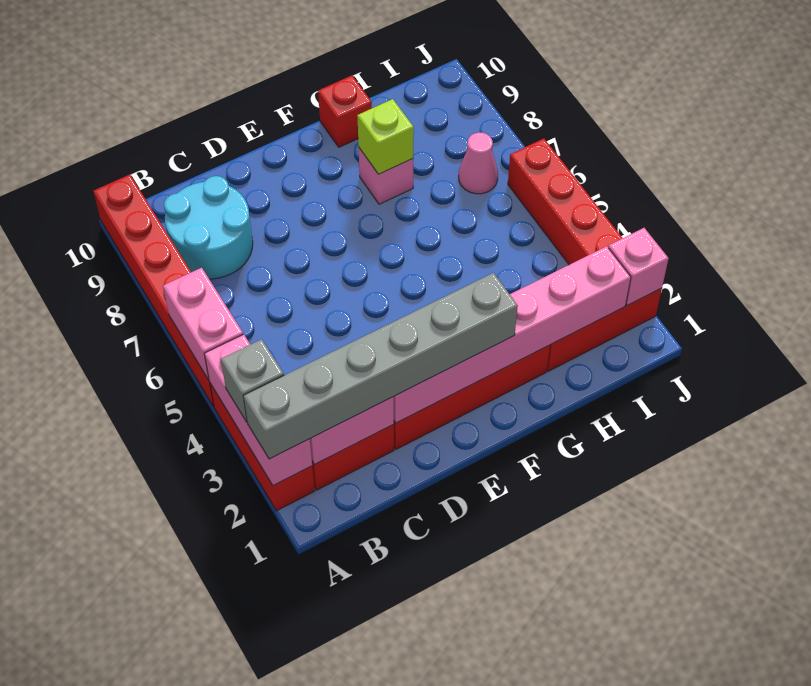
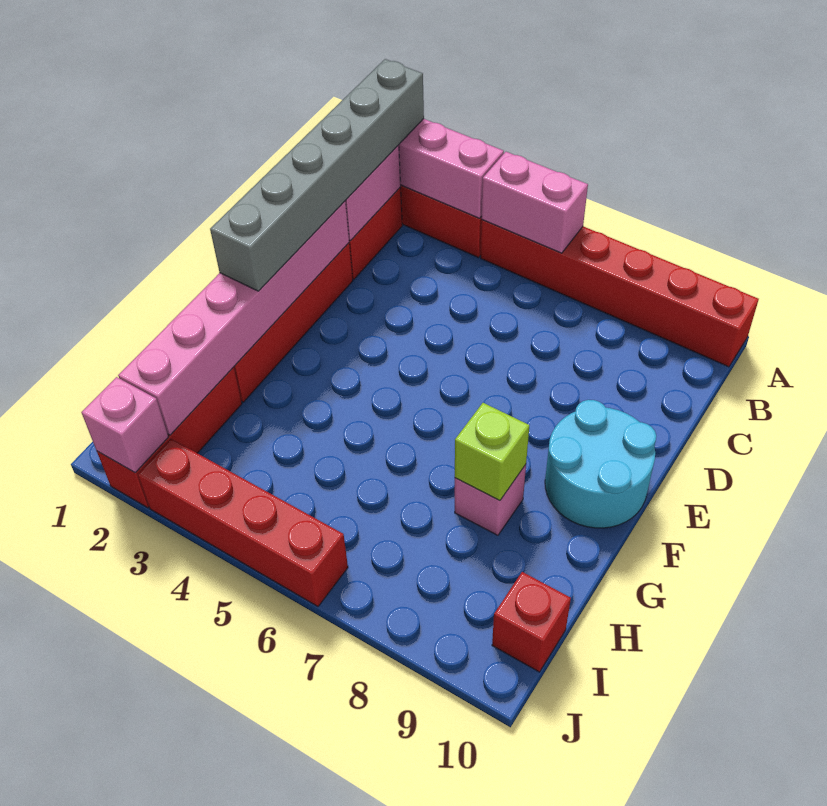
grey 1x1 brick [221,339,284,422] -> none
cyan 2x2 round brick [164,176,253,279] -> cyan 2x2 round brick moved to [545,400,656,528]
red 1x1 brick [318,76,372,147] -> red 1x1 brick moved to [492,572,571,672]
pink 1x1 cone [459,132,498,194] -> none

